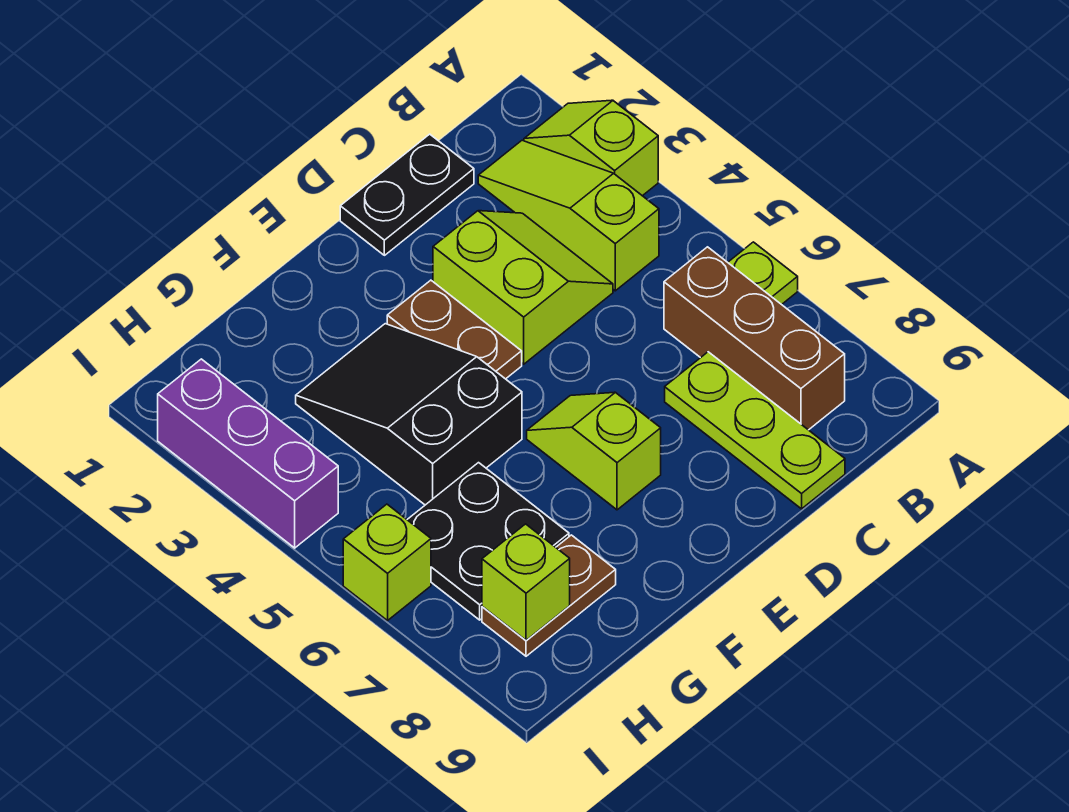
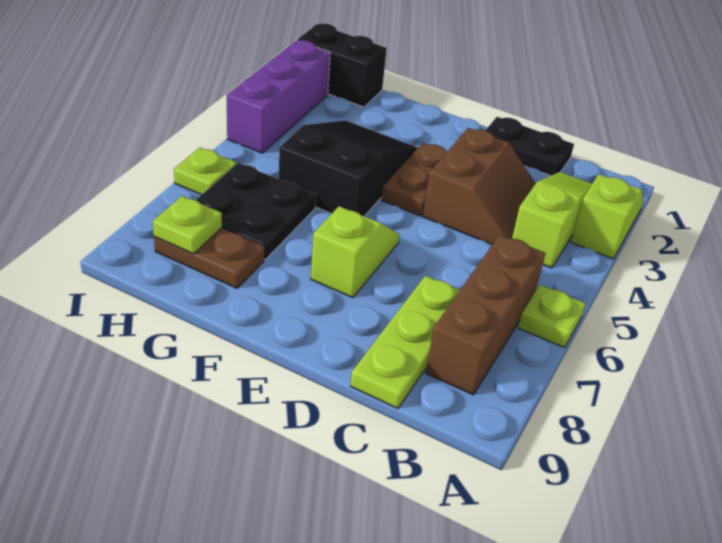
lime 2x2 slope [433,211,613,364] -> brown 2x2 slope [423,128,536,244]
none -> black 1x2 brick [297,24,387,107]
lime 1x1 brick [482,524,570,640] -> lime 1x1 plate [153,196,222,254]
lime 1x1 brick [343,504,431,621] -> lime 1x1 plate [174,148,236,195]

